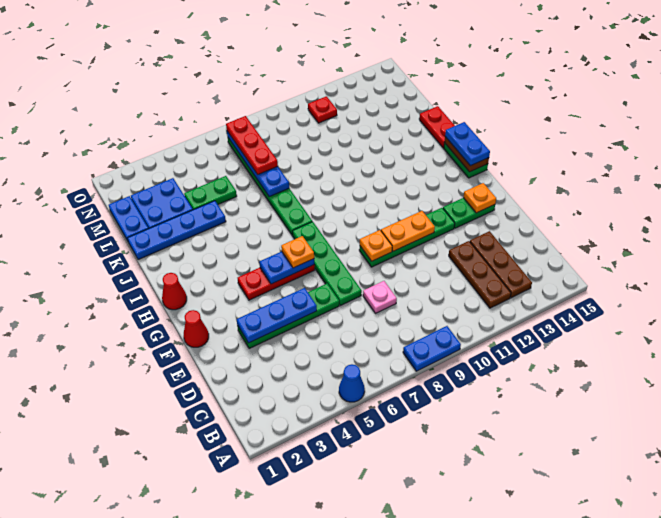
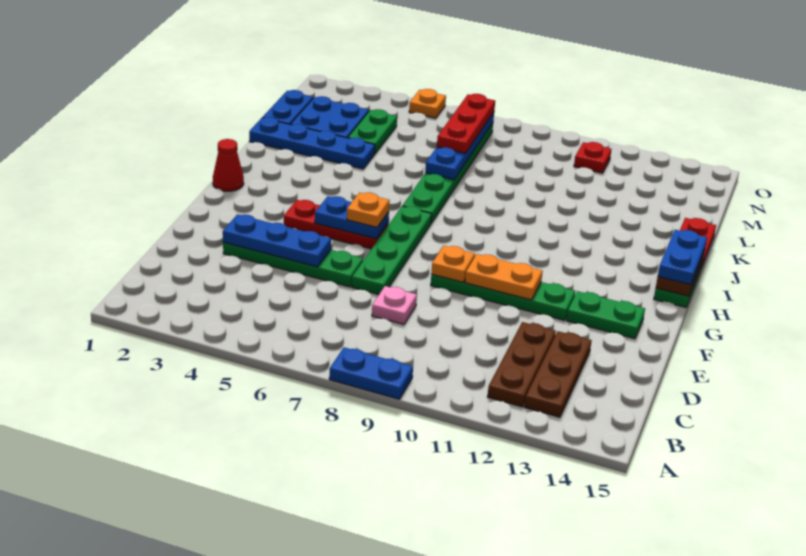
blue 1x1 cone [339,364,365,402] -> none
red 1x1 cone [184,310,209,347] -> none
orange 1x1 plate [463,183,496,213] -> orange 1x1 plate moved to [409,89,446,118]
green 1x2 plate [184,176,237,210] -> green 1x2 plate turned to [348,109,397,154]

